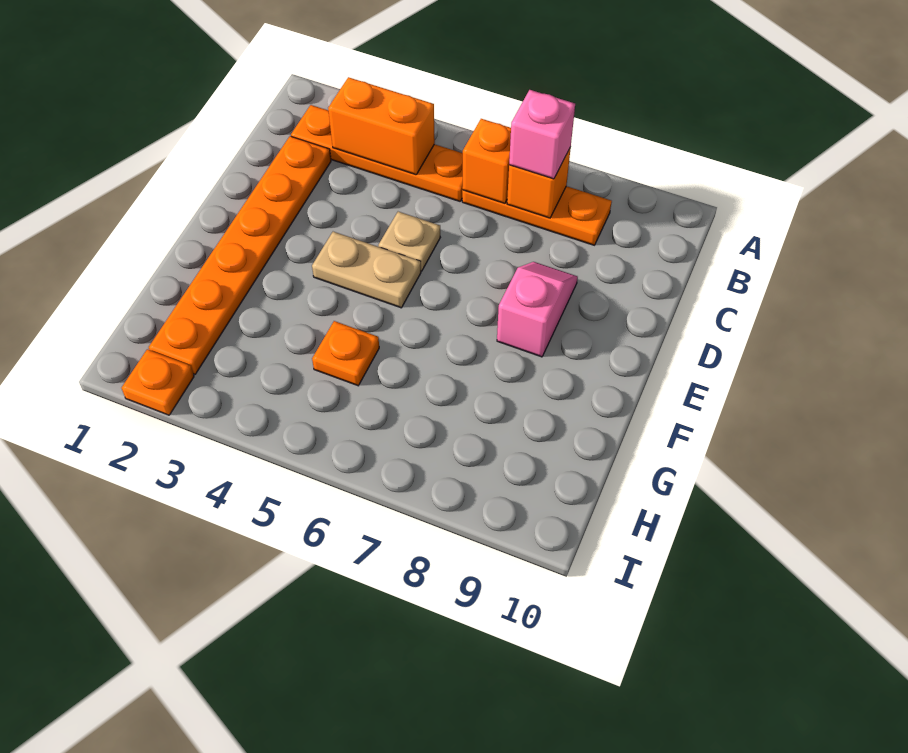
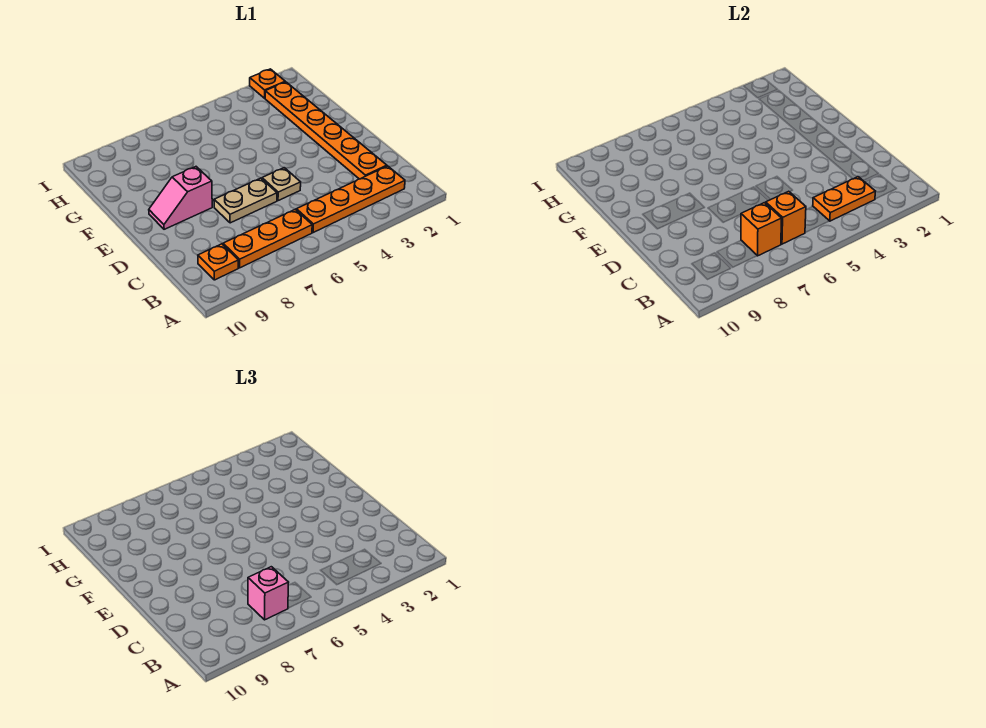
orange 1x2 brick [328,77,435,175] -> orange 1x2 plate [813,177,875,221]
pink 1x2 slope [497,262,578,357] -> pink 1x2 slope turned to [149,167,212,229]
tan 1x2 plate [312,232,421,308] -> tan 1x2 plate moved to [214,178,277,223]
orange 1x1 plate [312,321,379,386] -> orange 1x1 plate moved to [198,244,238,280]

